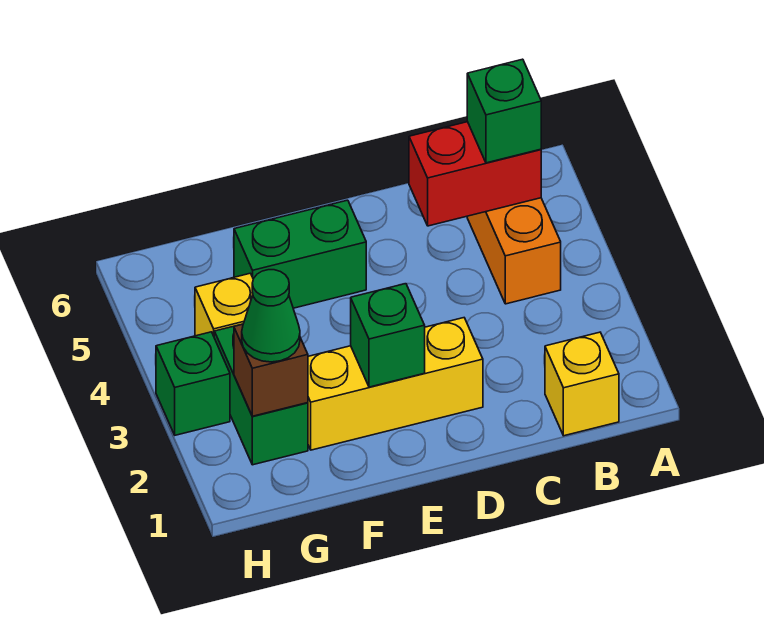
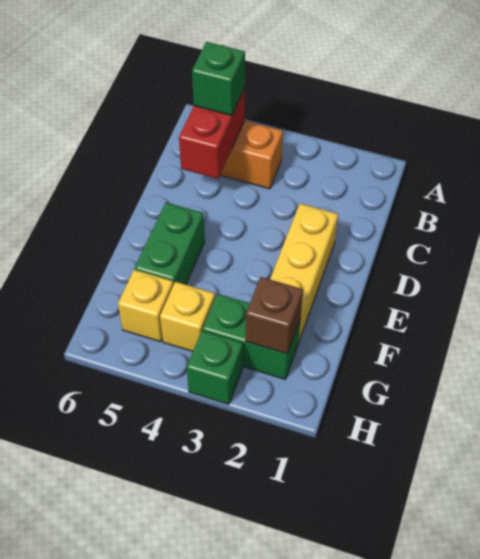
yellow 1x1 brick [545,332,619,436] -> yellow 1x1 brick moved to [118,270,174,342]
green 1x1 brick [351,284,425,387] -> none
green 1x1 cone [242,270,300,362] -> none

